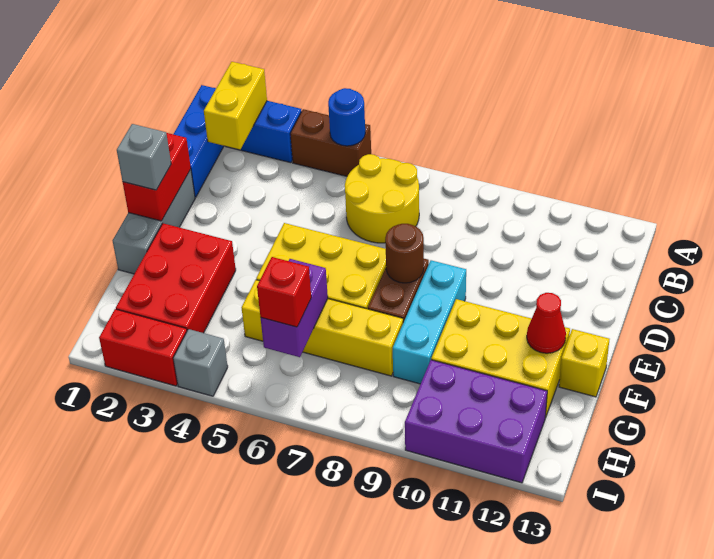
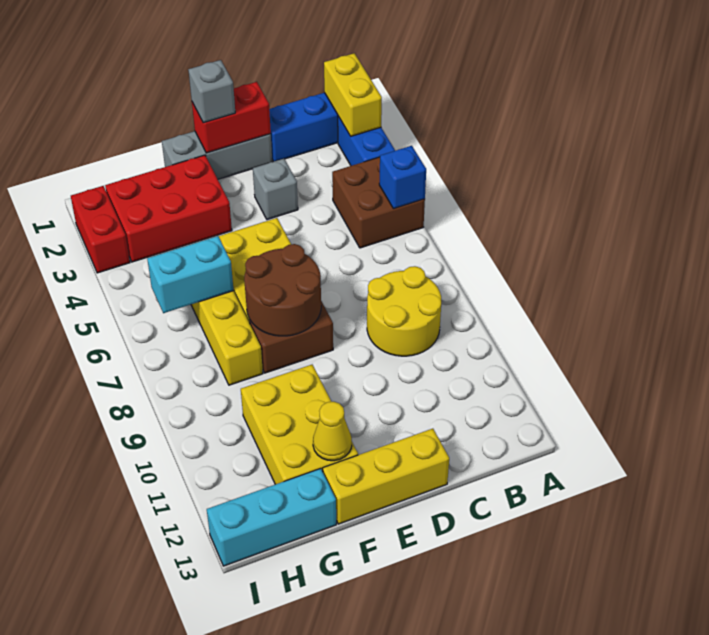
yellow 1x2 brick [204,62,267,150] -> yellow 1x2 brick turned to [324,53,382,136]
brown 1x2 brick [290,109,371,176] -> brown 2x2 brick [332,157,425,248]
blue 1x1 round brick [328,88,365,146] -> blue 1x1 brick [379,146,426,209]
yellow 2x2 round brick [345,154,419,243] -> yellow 2x2 round brick moved to [367,266,441,356]
brown 1x1 round brick [385,224,424,283] -> brown 2x2 round brick [244,244,321,336]
cyan 1x3 brick [393,260,466,384] -> cyan 1x3 brick moved to [207,468,336,566]
red 1x1 cone [527,293,566,353] -> yellow 1x1 cone [313,402,352,461]
yellow 1x1 brick [559,329,609,397] -> yellow 1x3 brick [323,429,449,524]
purple 1x2 brick [261,259,328,357] -> cyan 1x2 brick [147,236,234,313]
red 1x1 brick [257,257,311,327] -> none
purple 2x3 brick [405,360,547,483] -> none
grey 1x1 brick [173,329,228,396] -> grey 1x1 brick moved to [253,159,298,220]

